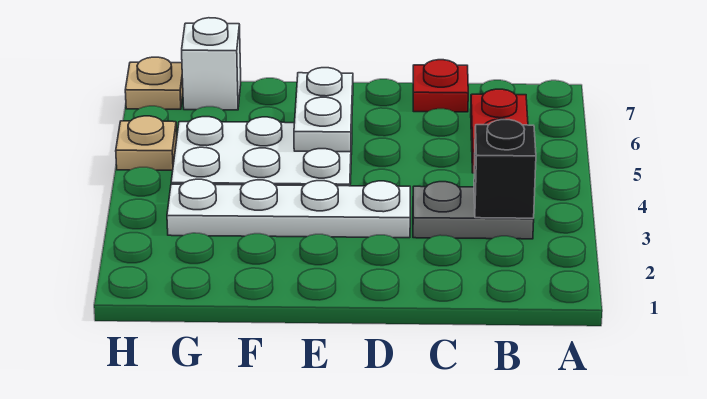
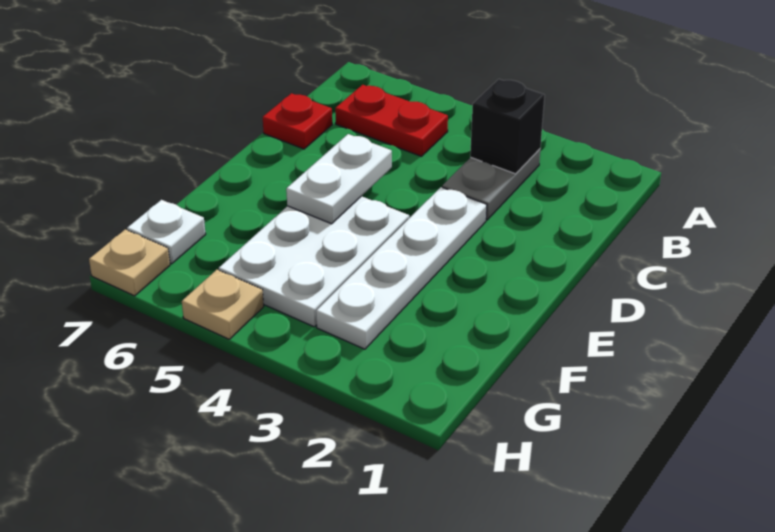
white 1x2 plate [294,68,353,152] -> white 1x2 plate turned to [286,134,392,224]
white 1x1 brick [182,18,241,110] -> white 1x1 plate [127,200,206,264]

